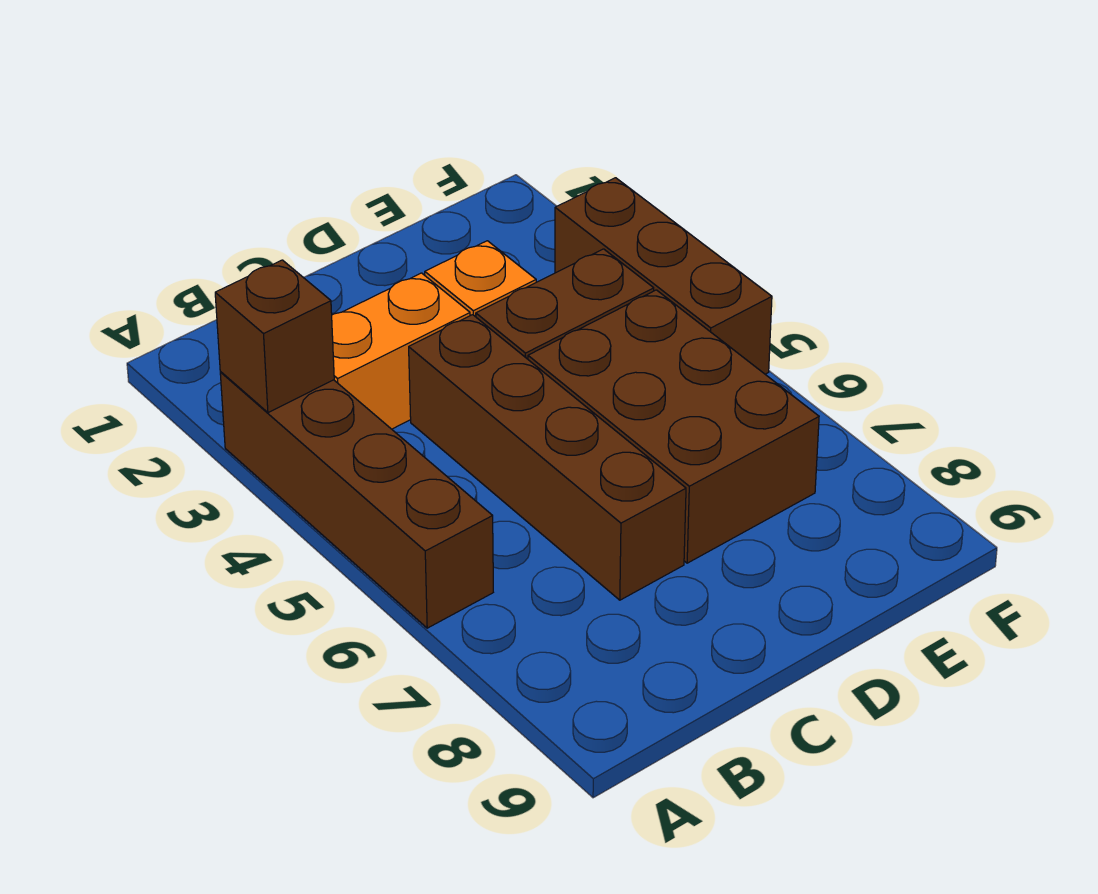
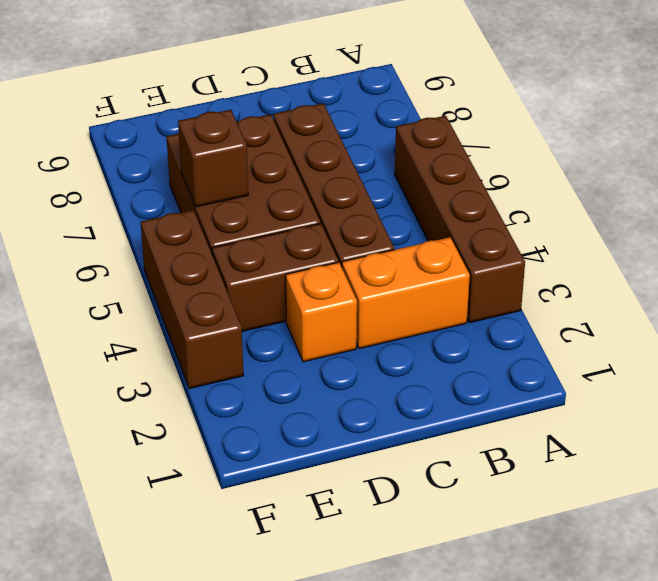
brown 1x1 brick [215,260,334,413] -> brown 1x1 brick moved to [178,110,248,207]

